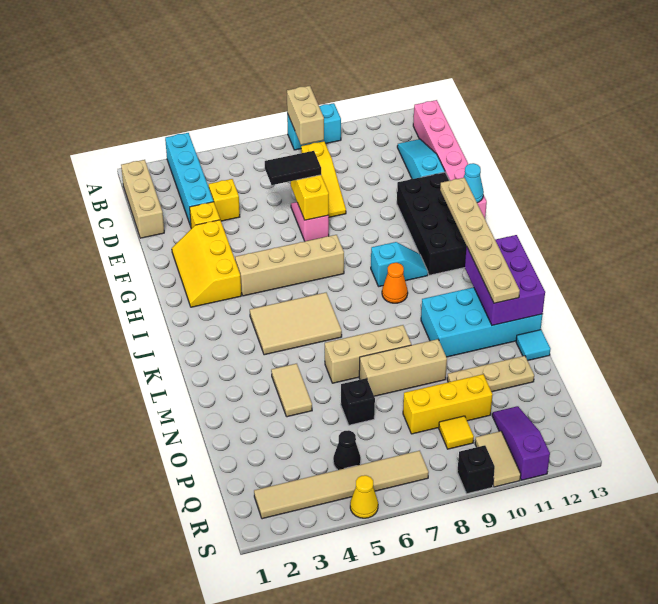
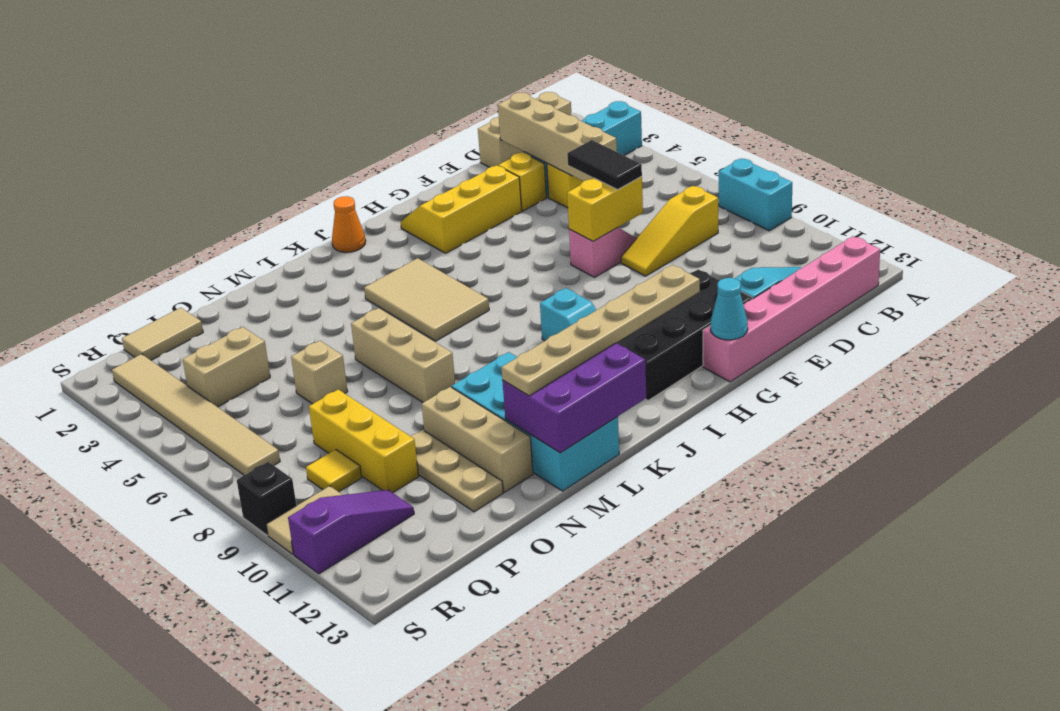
tan 1x2 brick [287,86,324,145] -> tan 1x2 brick moved to [183,327,270,407]
tan 1x4 brick [235,235,344,296] -> tan 1x4 brick moved to [498,93,617,181]
orange 1x1 cone [382,263,408,303] -> orange 1x1 cone moved to [332,196,366,252]
tan 1x2 tile [271,364,312,417] -> tan 1x2 tile moved to [122,308,203,360]
tan 1x3 brick [359,339,447,396] -> tan 1x3 brick moved to [422,387,533,492]
cyan 1x1 tile [516,330,550,361] -> none
black 1x1 brick [341,378,375,425] -> tan 1x1 brick [291,341,348,404]
black 1x1 cone [333,430,361,470] -> none
yellow 1x1 cone [350,475,378,518] -> none

